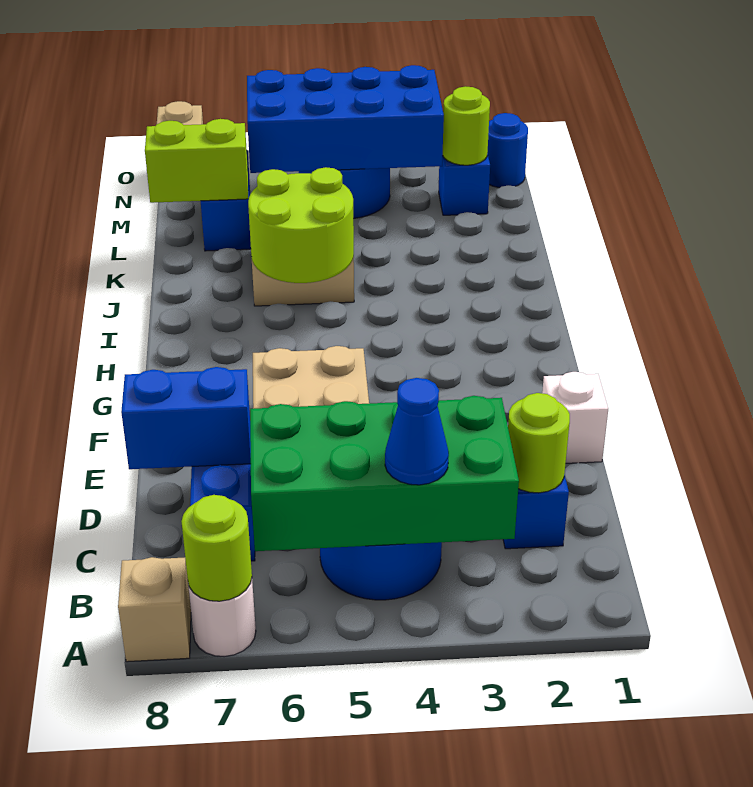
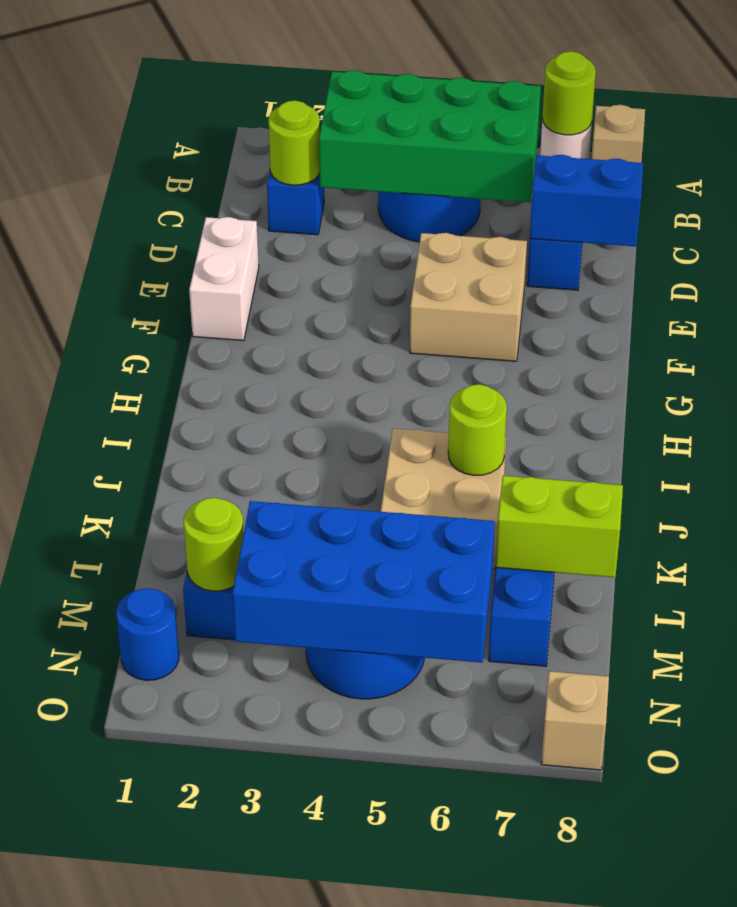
blue 1x1 cone [385,378,449,485] -> none
white 1x1 brick [542,372,608,463] -> white 1x2 brick [189,217,259,341]
lime 2x2 round brick [248,167,354,283] -> lime 1x1 round brick [448,384,507,475]

